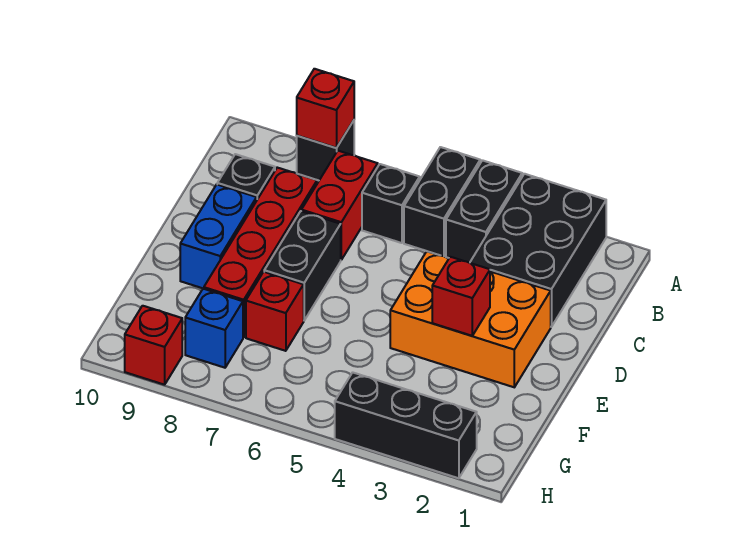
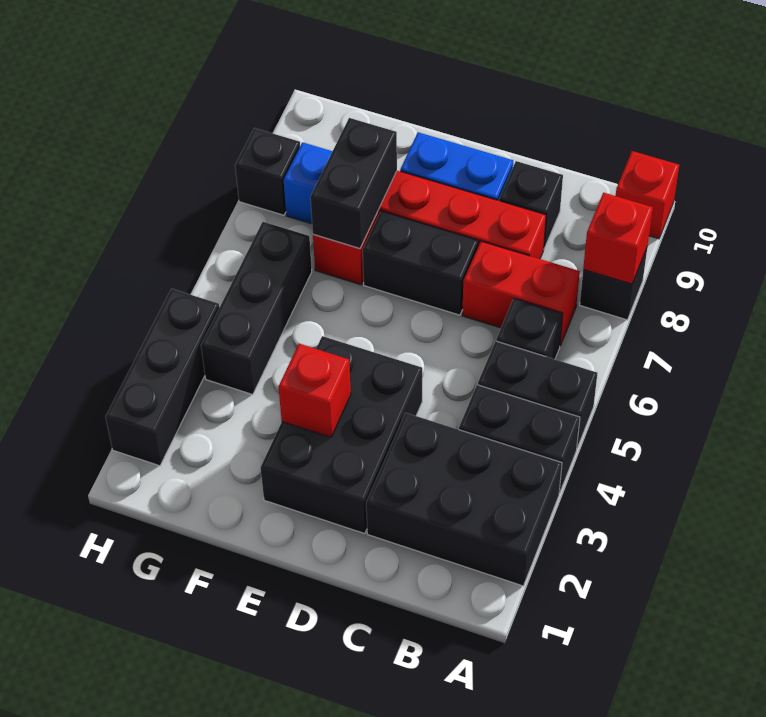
orange 2x3 brick [390,251,551,387] -> black 2x3 brick [260,336,422,534]
none -> black 1x2 brick [310,118,397,248]
none -> black 1x3 brick [201,222,312,395]
none -> black 1x1 brick [235,128,300,215]
red 1x1 brick [125,306,182,385] -> red 1x1 brick moved to [616,151,679,239]

